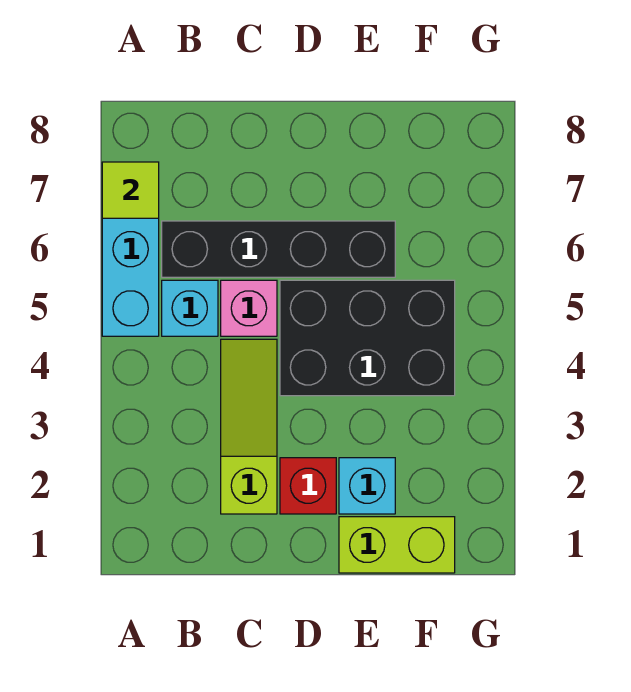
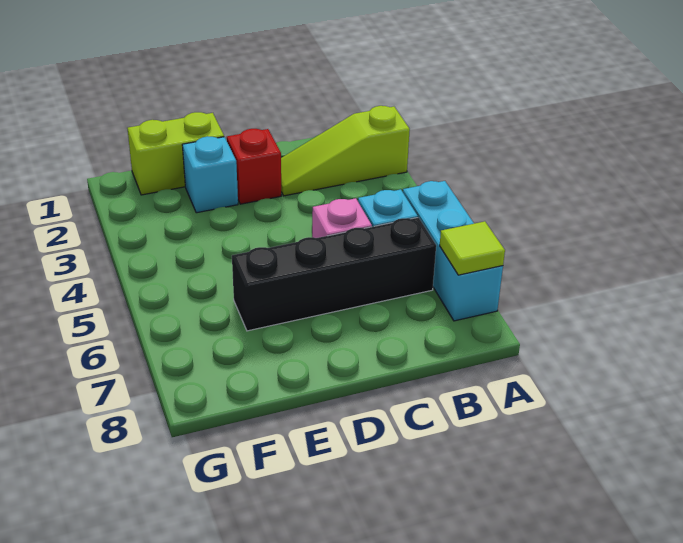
lime 1x3 slope [221,339,277,514] -> lime 1x3 slope turned to [281,106,410,196]
black 2x3 brick [280,280,455,396] -> none

